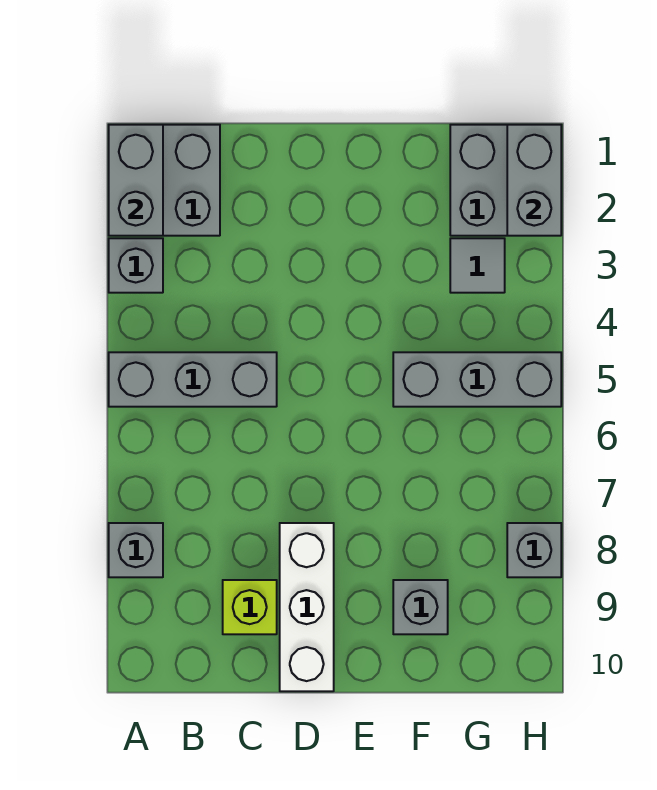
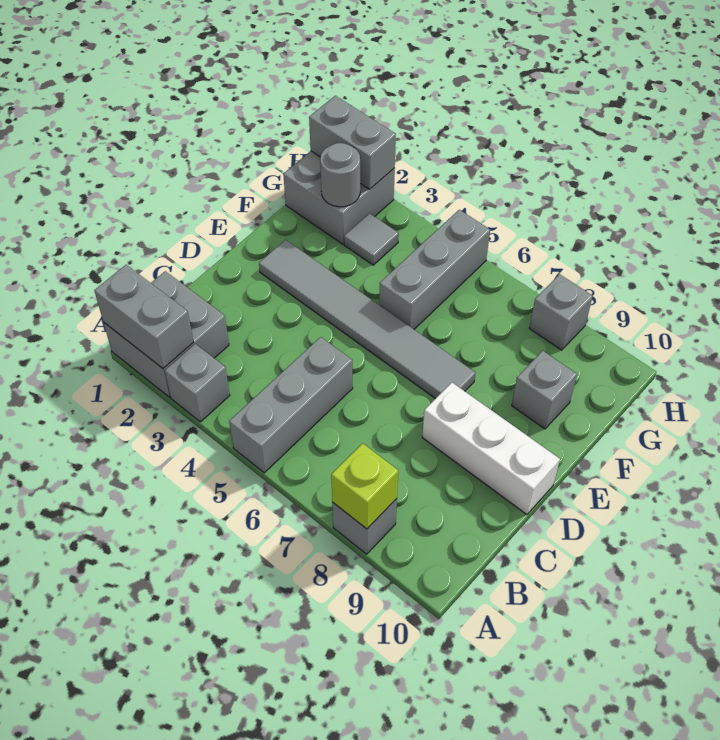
lime 1x1 brick [223,580,277,634] -> lime 1x1 brick moved to [331,443,398,529]
none -> grey 1x6 tile [259,240,475,399]
none -> grey 1x1 round brick [320,143,360,207]

